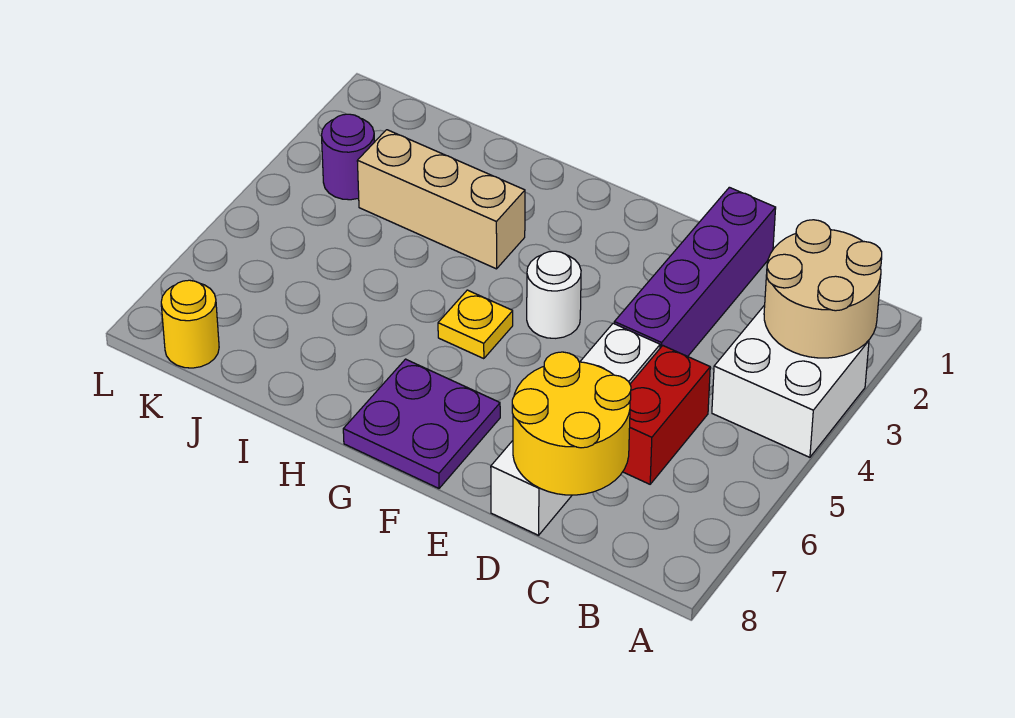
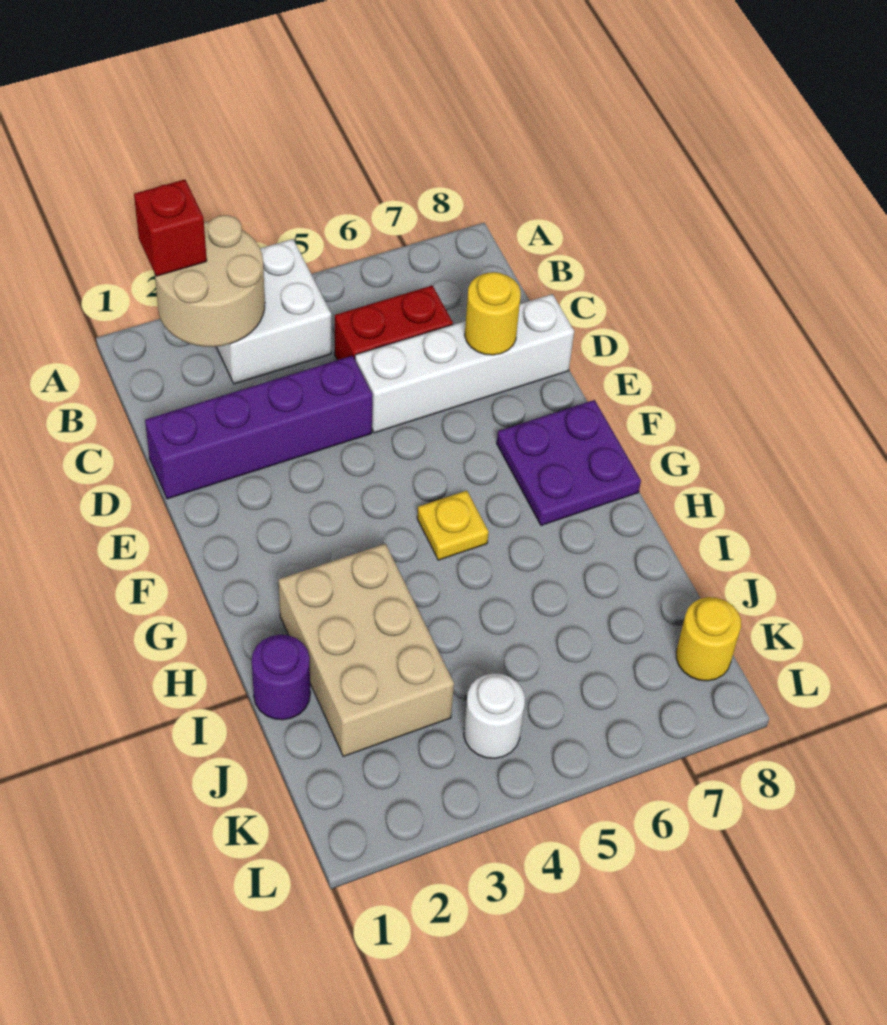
none -> red 1x1 brick [134,179,207,276]
yellow 2x2 round brick [512,352,631,495] -> yellow 1x1 round brick [465,272,521,355]
white 1x1 round brick [527,251,581,338] -> white 1x1 round brick moved to [464,673,525,758]
tan 1x3 brick [357,130,525,269] -> tan 2x3 brick [279,544,454,756]
purple 1x1 round brick [322,114,374,200] -> purple 1x1 round brick moved to [252,635,310,720]

